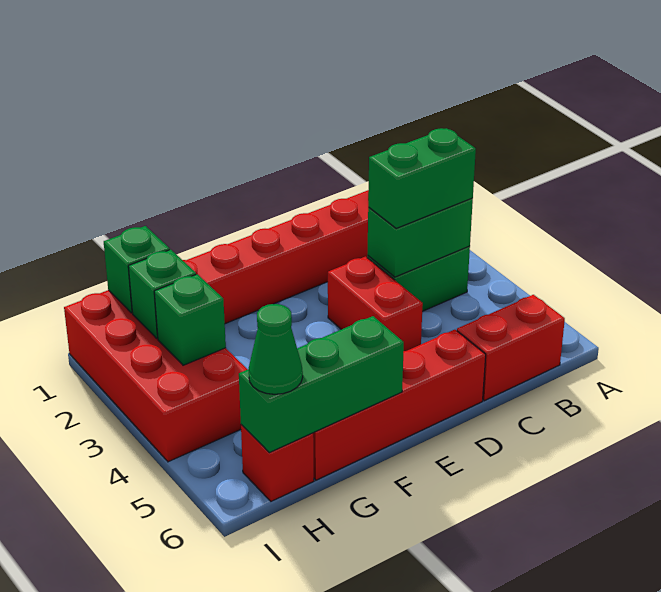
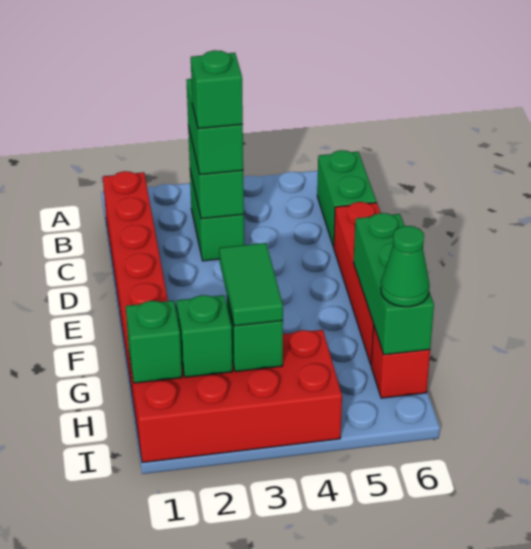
red 1x2 brick [457,295,565,401] -> green 1x2 brick [317,150,376,247]
none -> green 1x1 brick [191,50,243,129]
red 1x2 brick [328,256,423,351] -> none
none -> green 1x2 tile [219,243,283,326]

